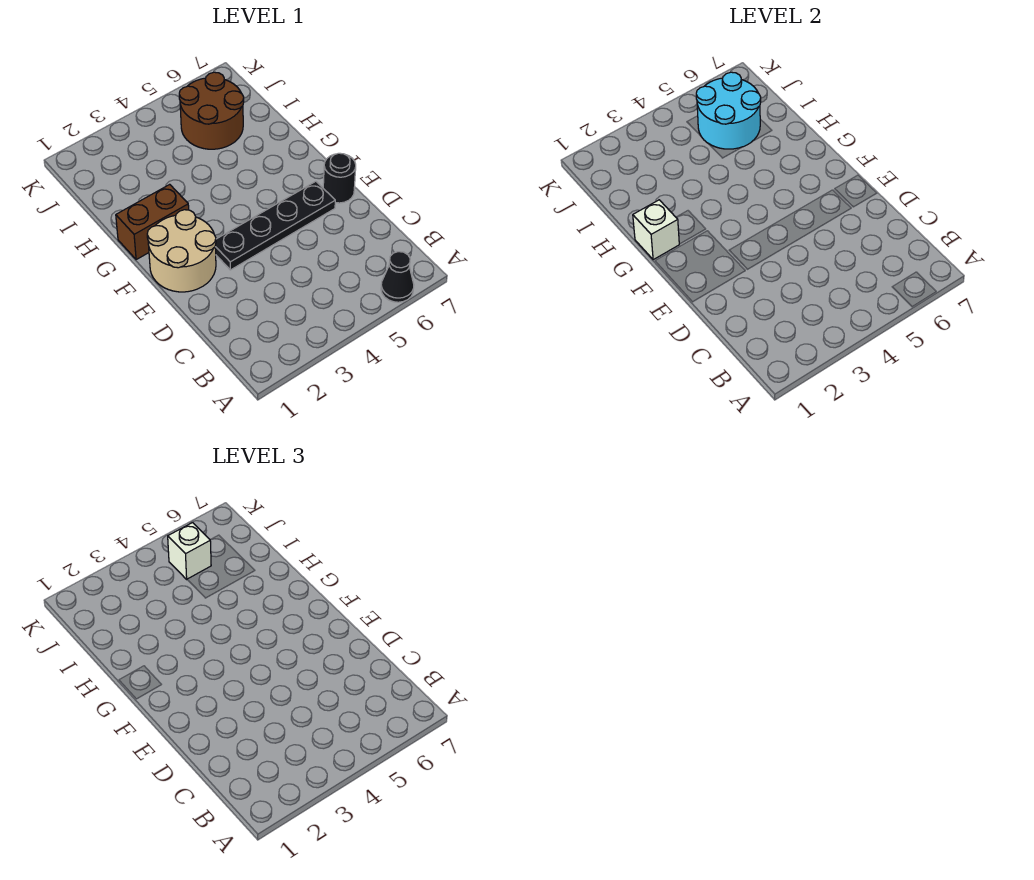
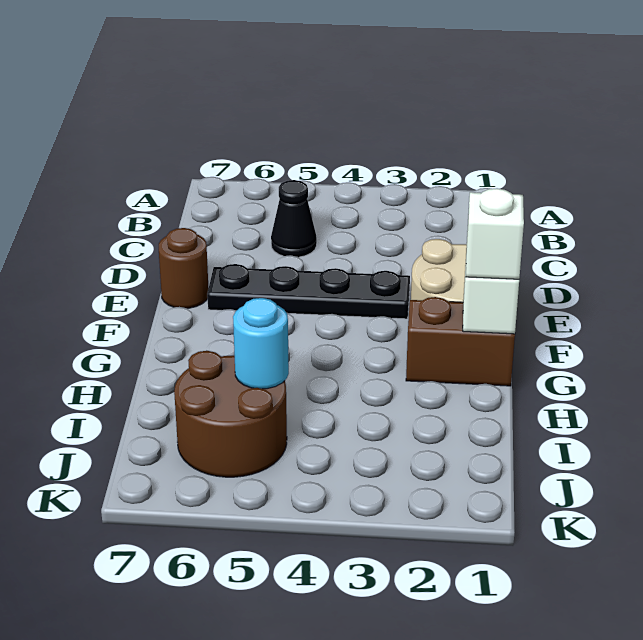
black 1x1 cone [381,252,414,302] -> black 1x1 cone moved to [271,180,317,257]
black 1x1 round brick [323,153,356,203] -> brown 1x1 round brick [159,228,209,308]
cyan 2x2 round brick [696,72,761,149] -> cyan 1x1 round brick [233,298,289,389]
white 1x1 brick [168,523,211,579] -> white 1x1 brick moved to [466,188,524,279]

